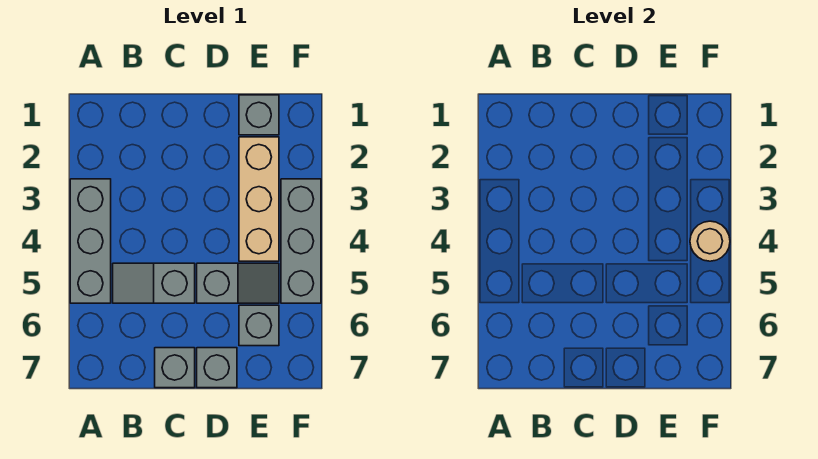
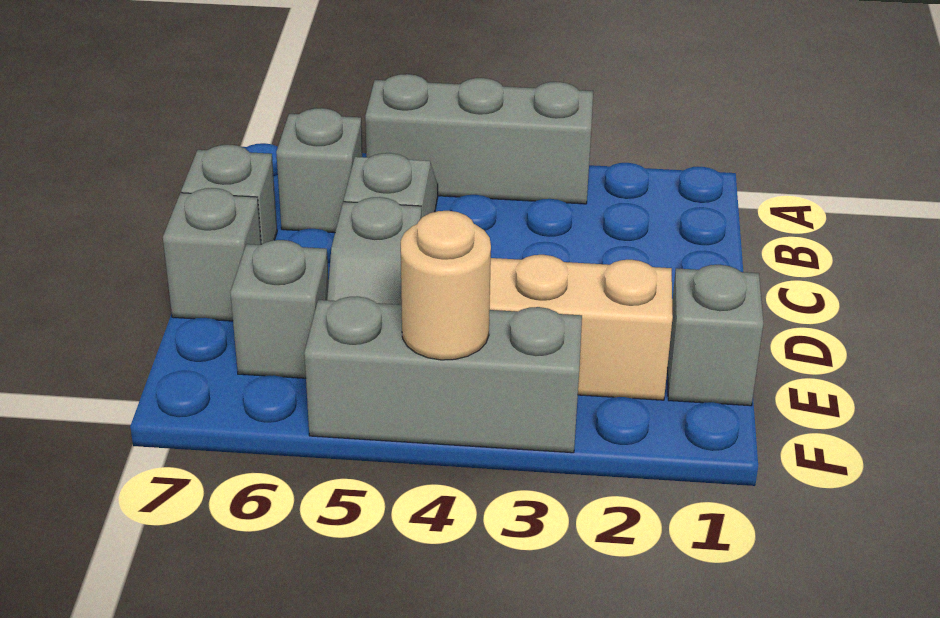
none -> grey 1x1 brick [276,108,362,233]

